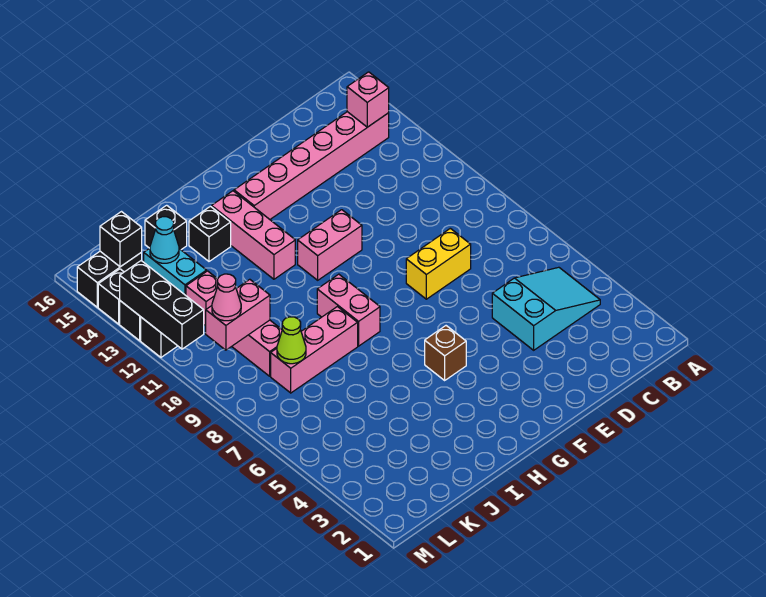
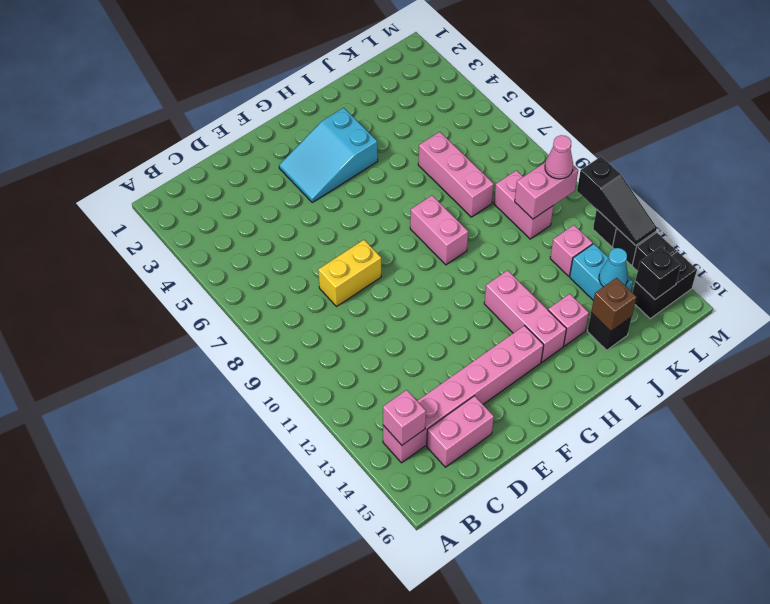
cyan 2x3 slope [492,267,600,350] -> cyan 2x3 slope moved to [279,108,378,202]
pink 1x2 brick [298,210,362,280] -> pink 1x2 brick moved to [427,396,494,467]
brown 1x1 brick [425,326,466,380] -> brown 1x1 brick moved to [591,278,637,331]
pink 1x3 brick [271,307,358,393] -> pink 1x3 brick turned to [418,132,494,217]
black 1x1 brick [189,206,231,261] -> pink 1x1 brick [548,294,589,346]
lime 1x1 cone [277,317,306,364] -> none
black 1x3 brick [120,261,204,349] -> black 1x3 slope [577,157,657,245]

